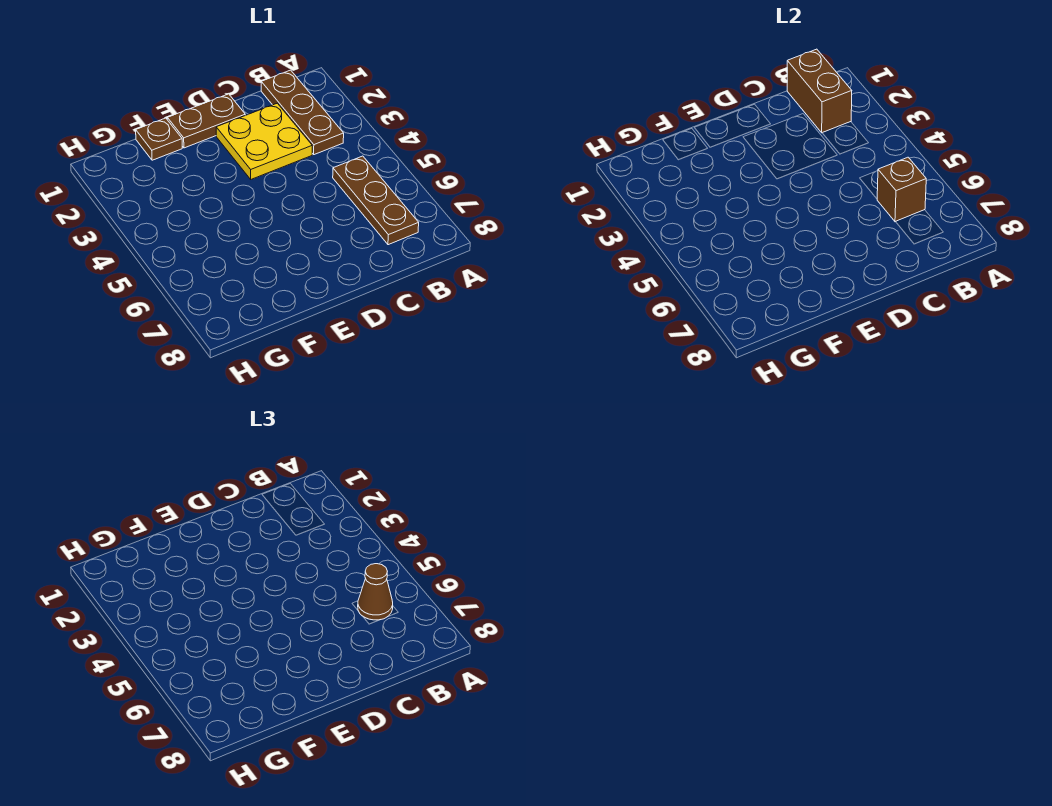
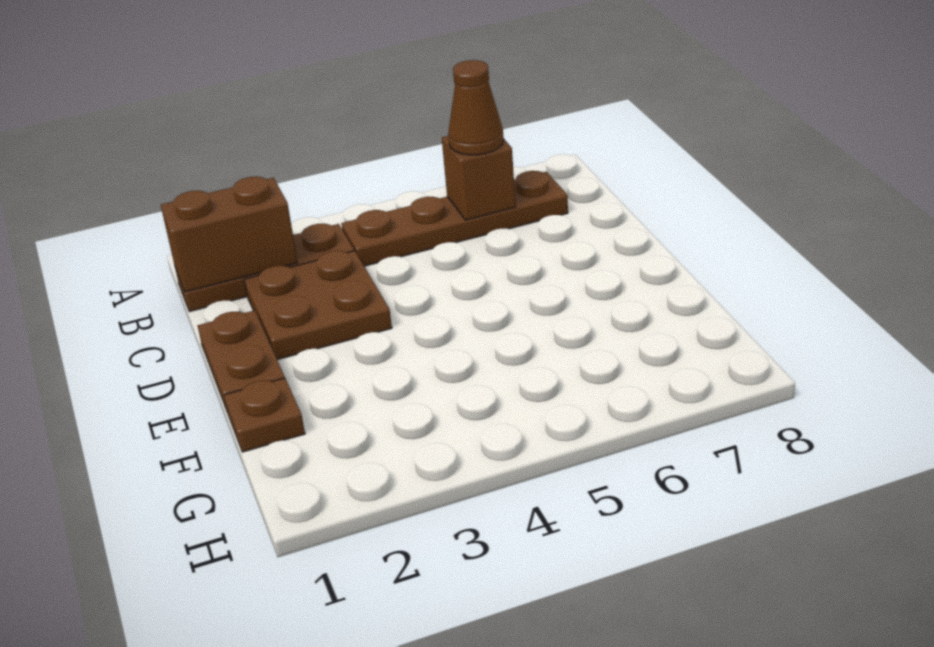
brown 1x3 plate [333,156,419,245] -> brown 1x4 plate [341,171,568,266]
yellow 2x2 plate [216,103,312,179] -> brown 2x2 plate [244,251,392,360]

